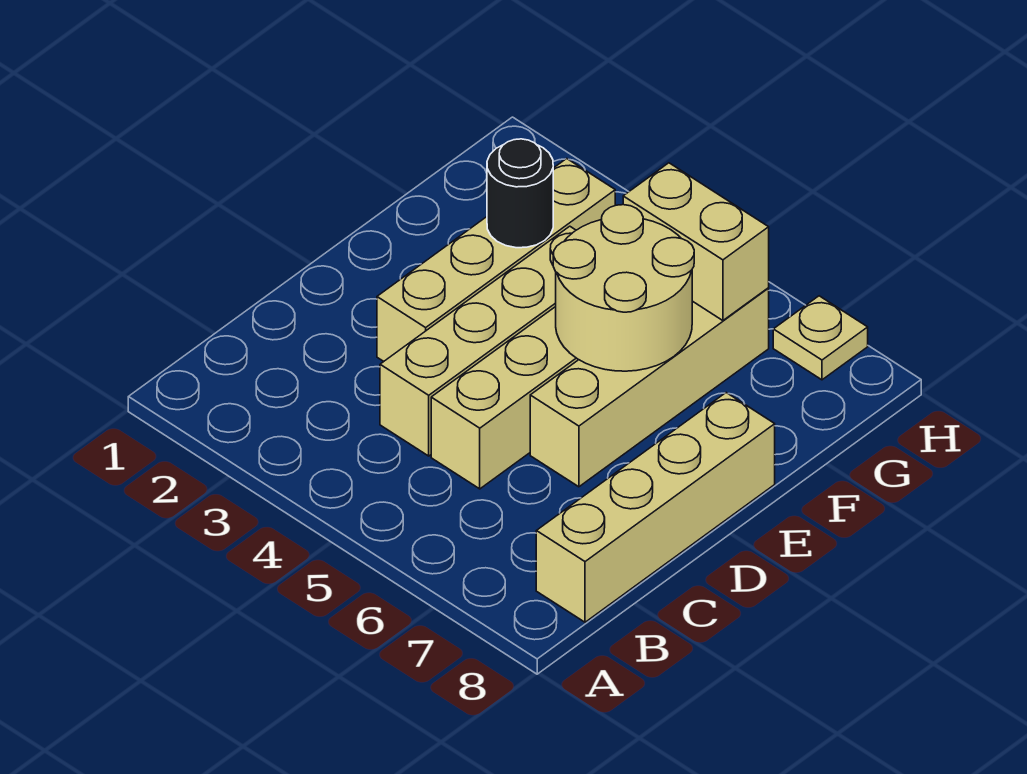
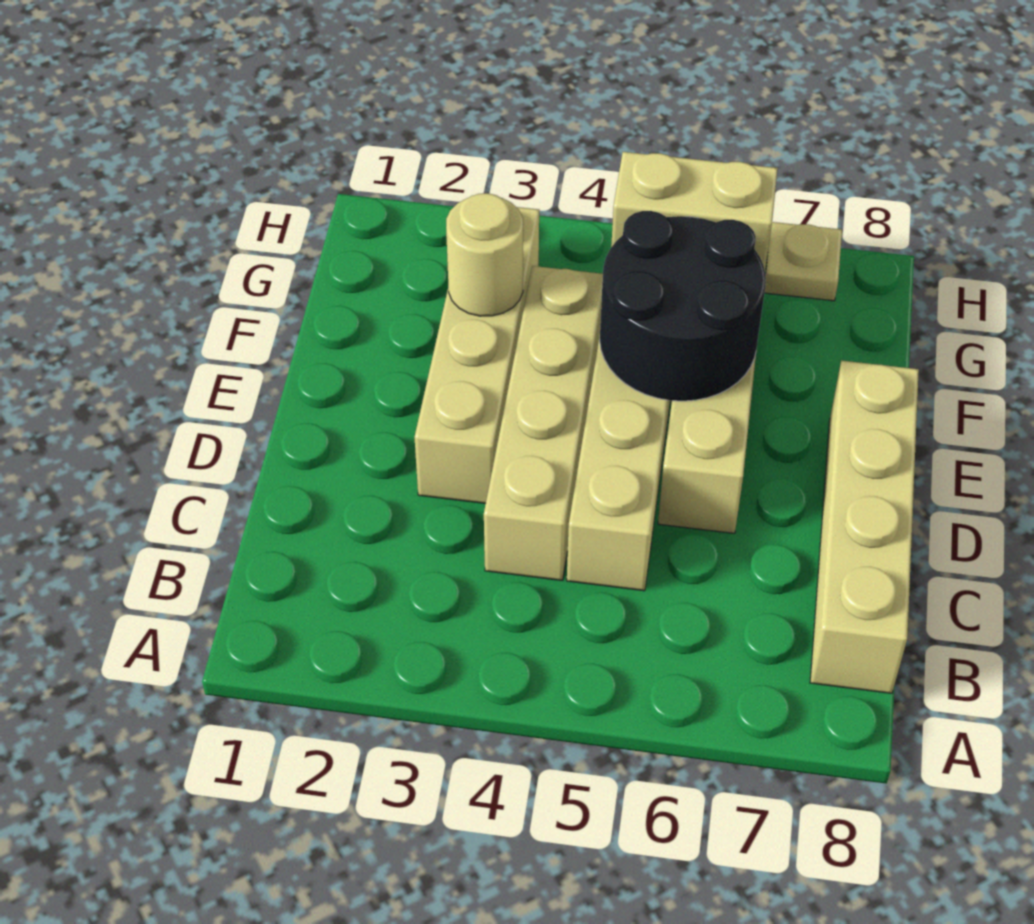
tan 2x2 round brick [553,205,694,371] -> black 2x2 round brick [600,211,766,401]
black 1x1 round brick [487,139,553,248] -> tan 1x1 round brick [446,193,523,316]

